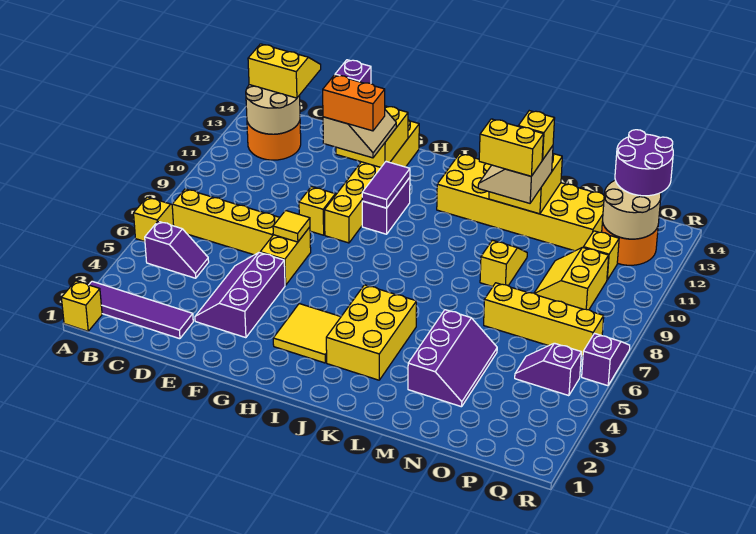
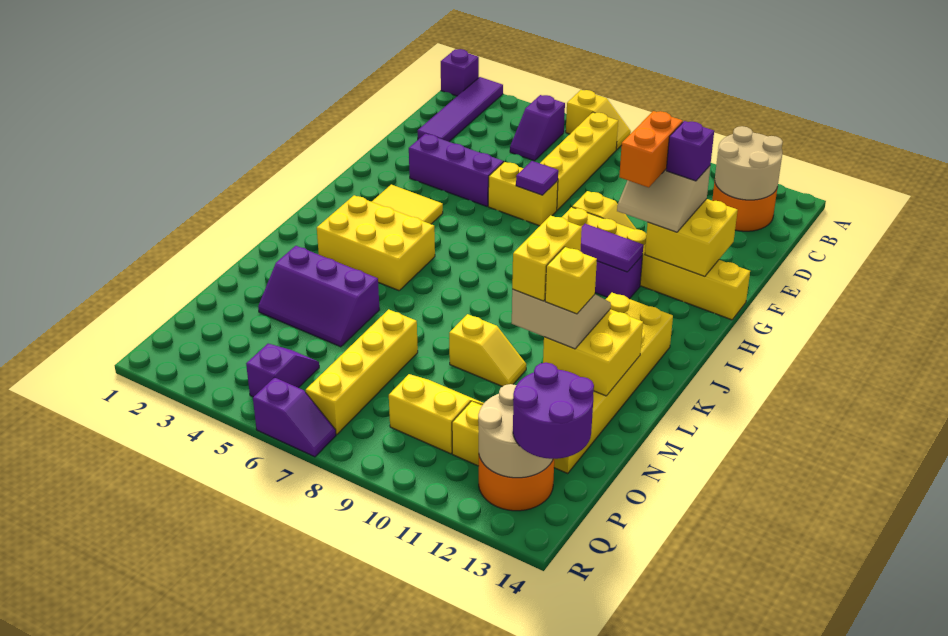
yellow 1x1 brick [62,281,102,331] -> purple 1x1 brick [441,49,479,96]
yellow 2x2 slope [248,44,321,98] -> none
yellow 1x1 tile [273,211,310,242] -> purple 1x1 tile [516,161,558,195]

